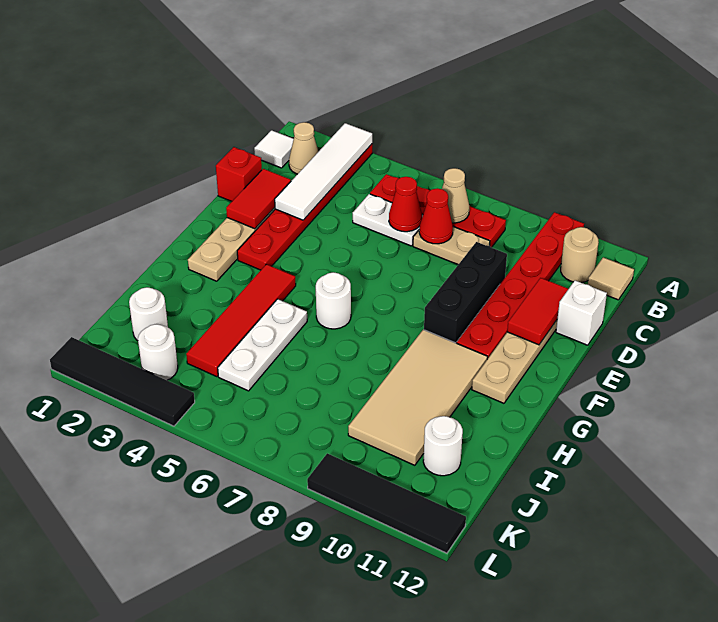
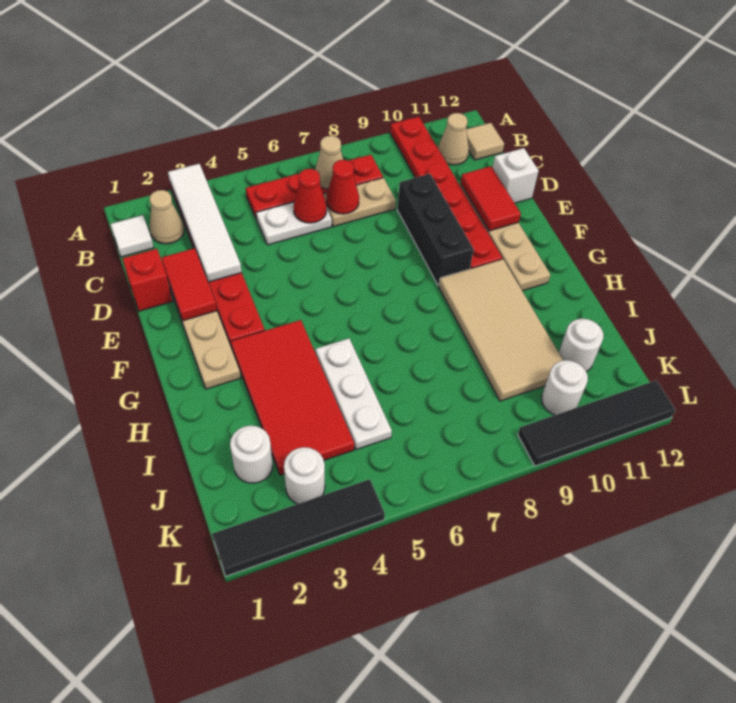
tan 1x1 round brick [561,227,599,283] -> tan 1x1 cone [438,113,469,165]
red 1x4 tile [186,264,296,377] -> red 2x4 tile [231,320,354,475]
white 1x1 round brick [316,272,351,329] -> white 1x1 round brick moved to [542,360,588,415]

